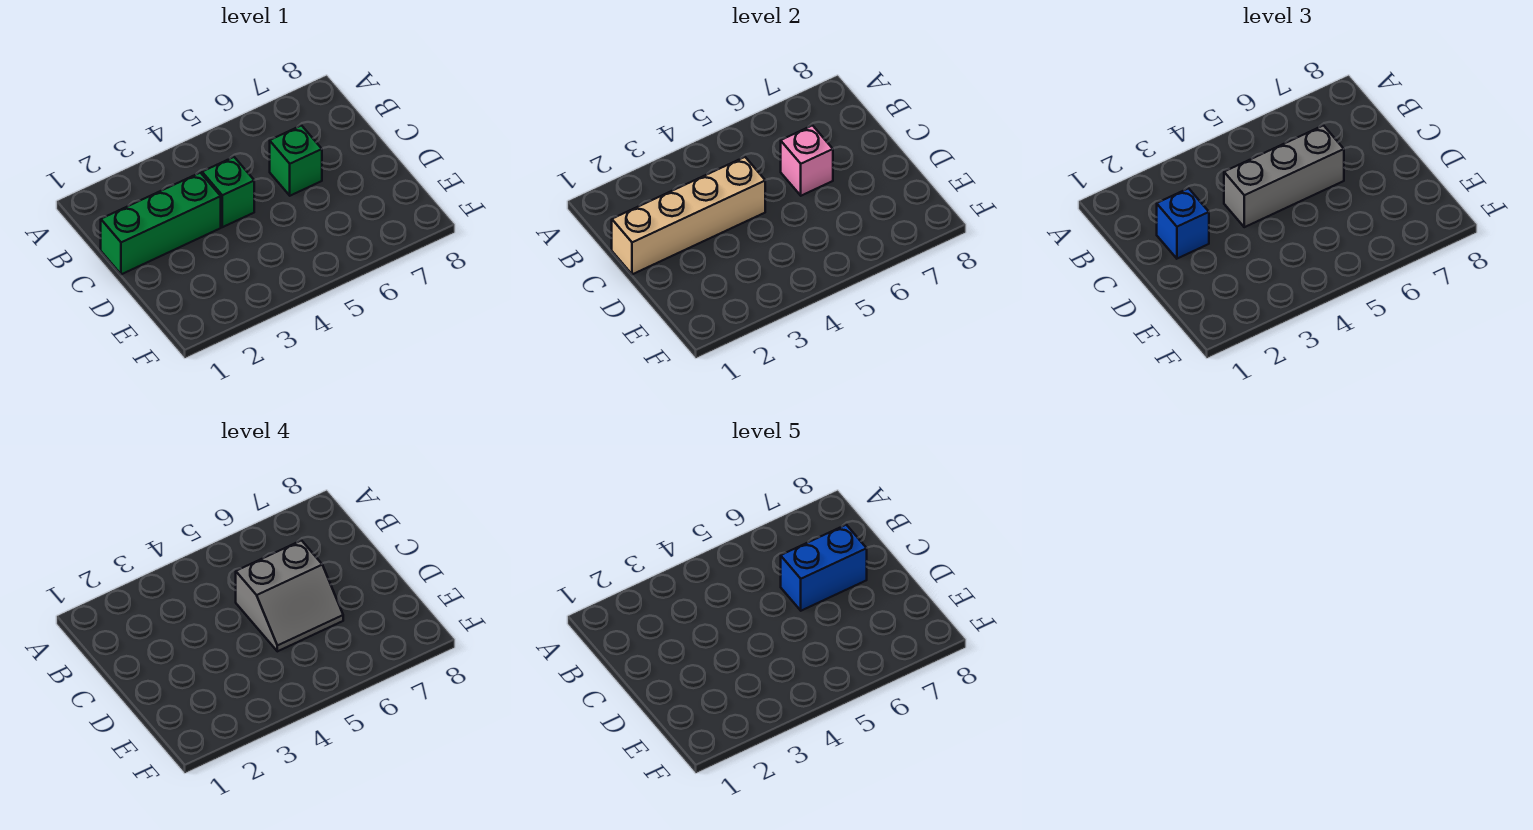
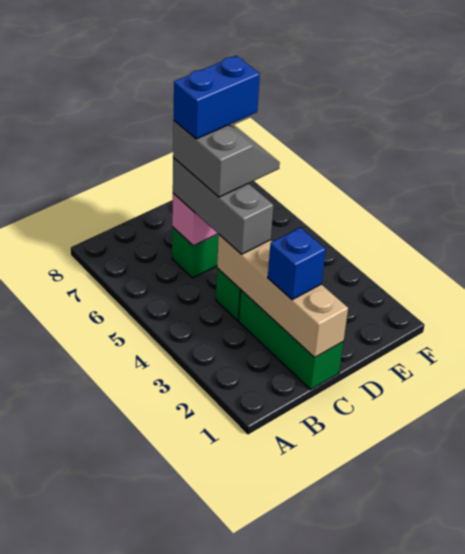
blue 1x2 brick [781,525,867,611] -> blue 1x2 brick turned to [174,56,260,139]

